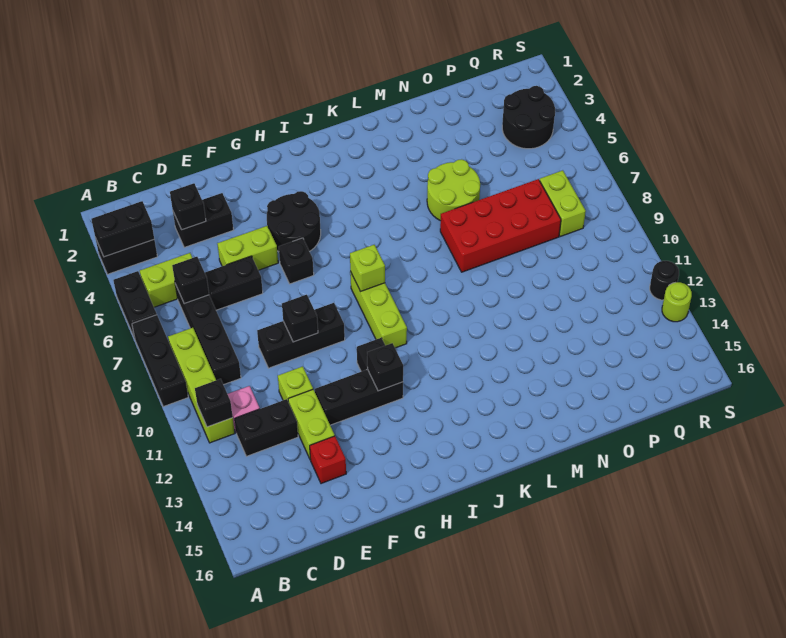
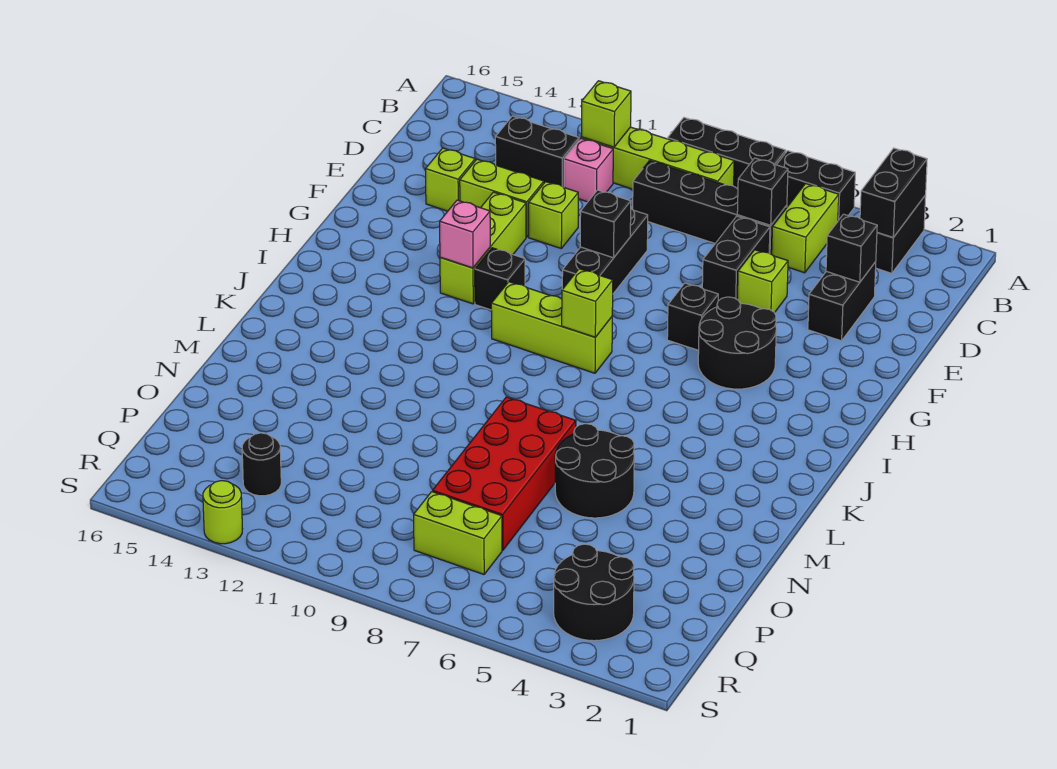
black 1x1 brick [195,379,233,427] -> lime 1x1 brick [581,81,631,147]
black 1x2 brick [235,399,298,456] -> black 1x2 brick turned to [495,116,579,187]
lime 1x2 brick [217,226,278,270] -> lime 1x1 brick [738,250,788,312]
red 1x1 brick [310,436,346,484] -> lime 1x1 brick [426,148,475,211]
black 1x3 brick [315,369,403,425] -> lime 1x3 brick [440,192,526,304]
black 1x1 brick [367,343,403,391] -> pink 1x1 brick [440,200,490,268]
lime 2x2 round brick [427,159,480,221] -> black 2x2 round brick [555,424,634,518]
black 1x1 round brick [650,261,679,300] -> black 1x1 round brick moved to [242,433,281,496]

